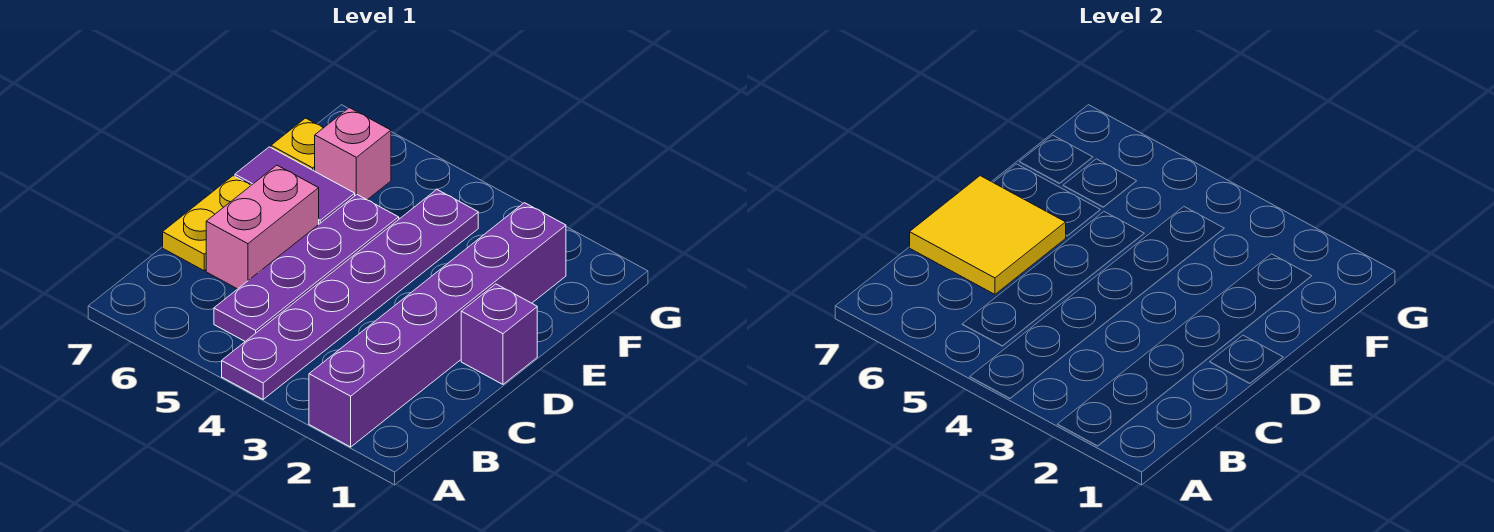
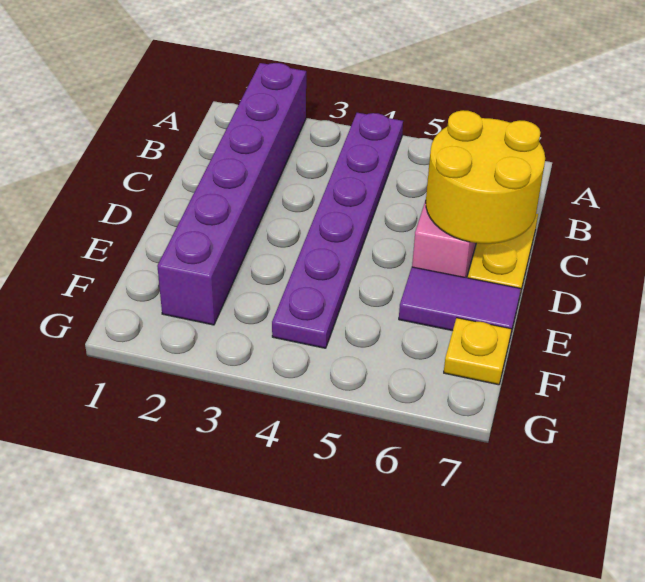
purple 1x4 plate [214,195,399,341] -> none
yellow 2x2 tile [910,176,1066,294] -> yellow 2x2 round brick [426,110,545,244]
purple 1x1 brick [461,284,537,384] -> none
pink 1x1 brick [315,108,391,200] -> none

